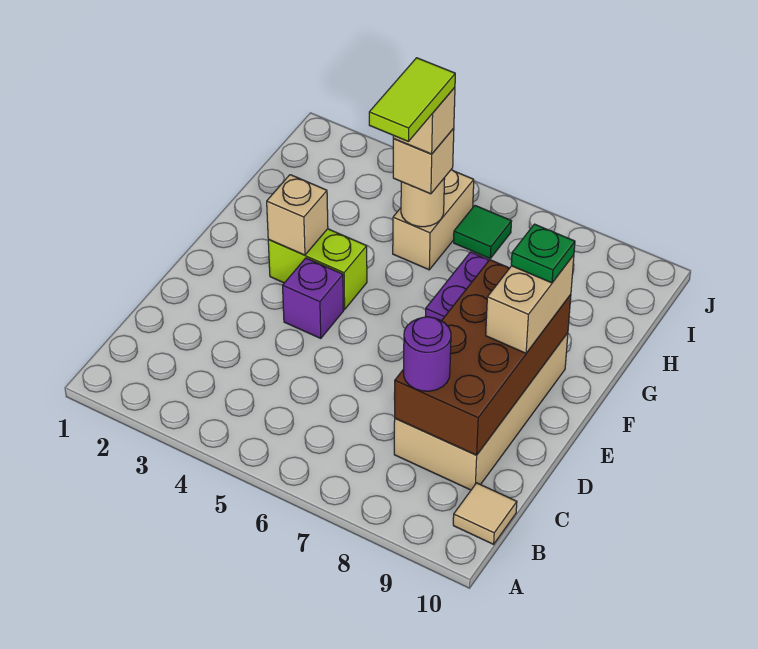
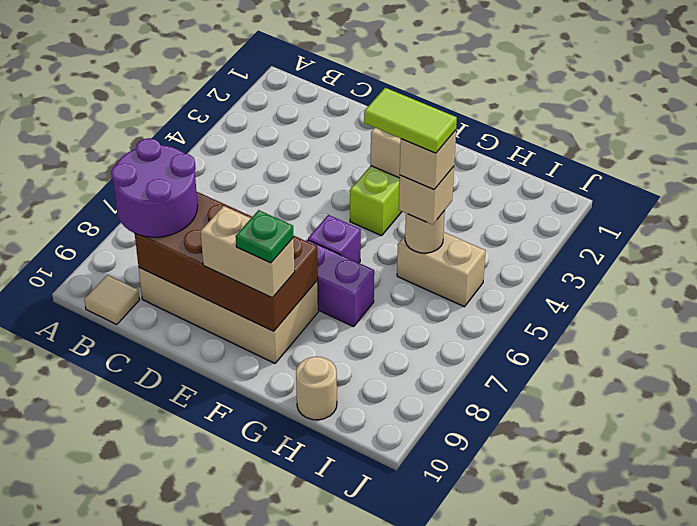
purple 1x1 round brick [404,317,451,391] -> purple 2x2 round brick [111,138,198,237]
purple 1x1 brick [283,258,344,339] -> purple 1x1 brick moved to [308,215,361,263]
none -> tan 1x1 round brick [296,357,337,420]
green 1x1 tile [454,206,512,258] -> none

